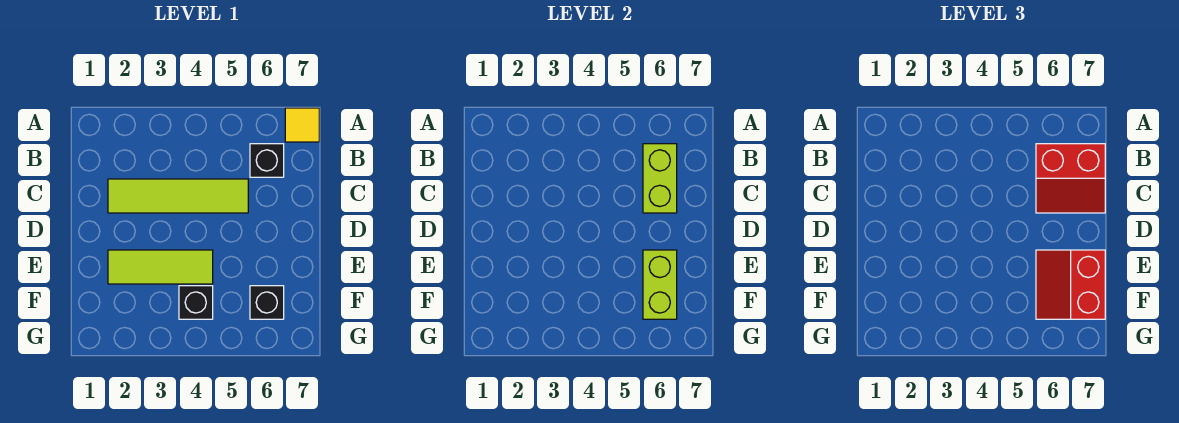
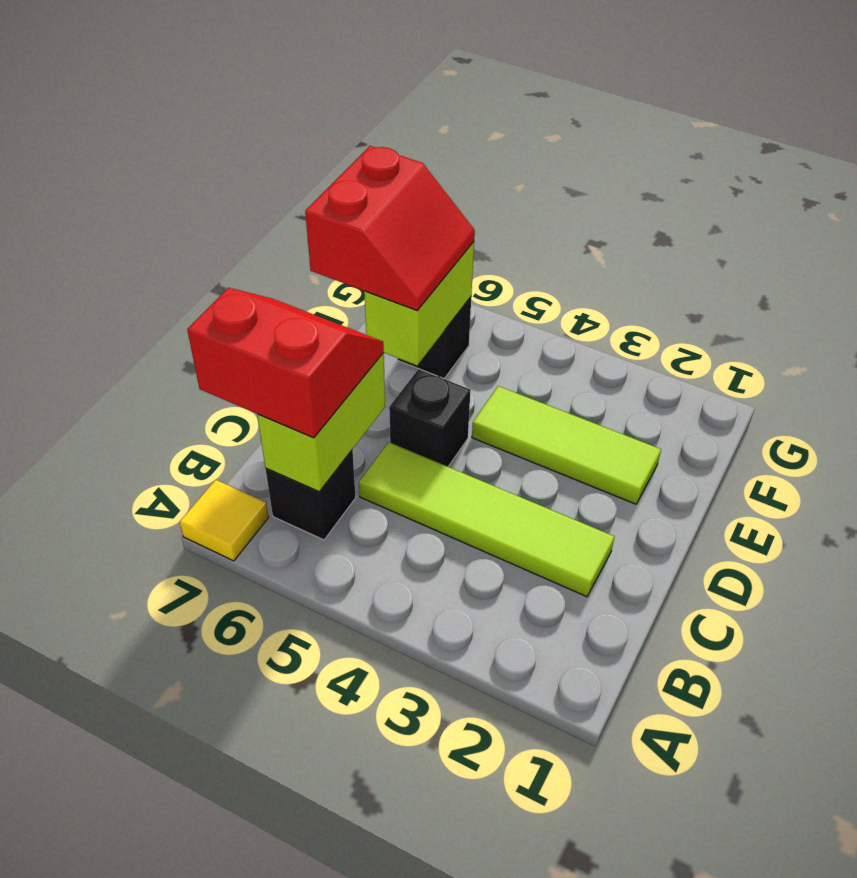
black 1x1 brick [179,286,213,319] -> black 1x1 brick moved to [389,369,471,467]

